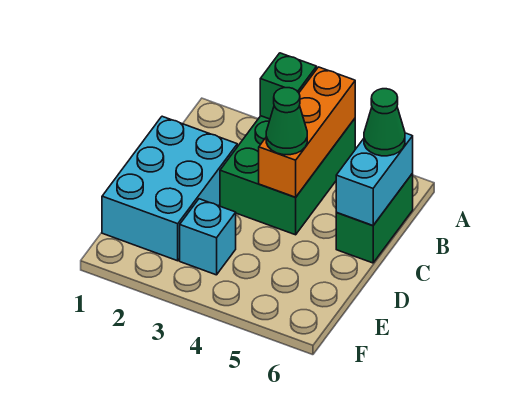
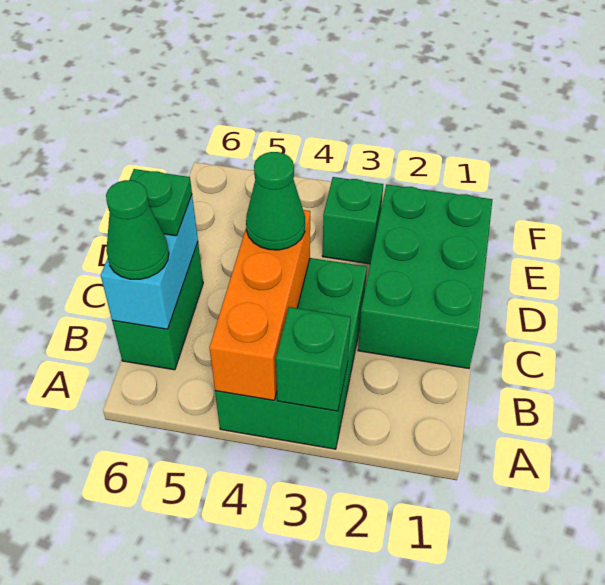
cyan 2x3 brick [102,116,237,261] -> green 2x3 brick [358,184,492,368]
none -> green 1x1 plate [129,169,192,236]
cyan 1x1 brick [180,199,236,275] -> green 1x1 brick [322,177,383,264]

